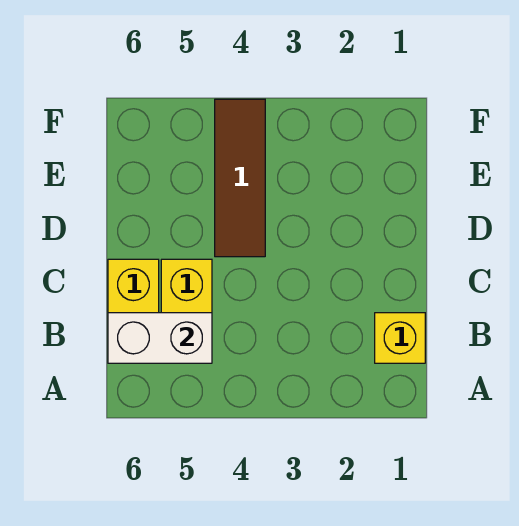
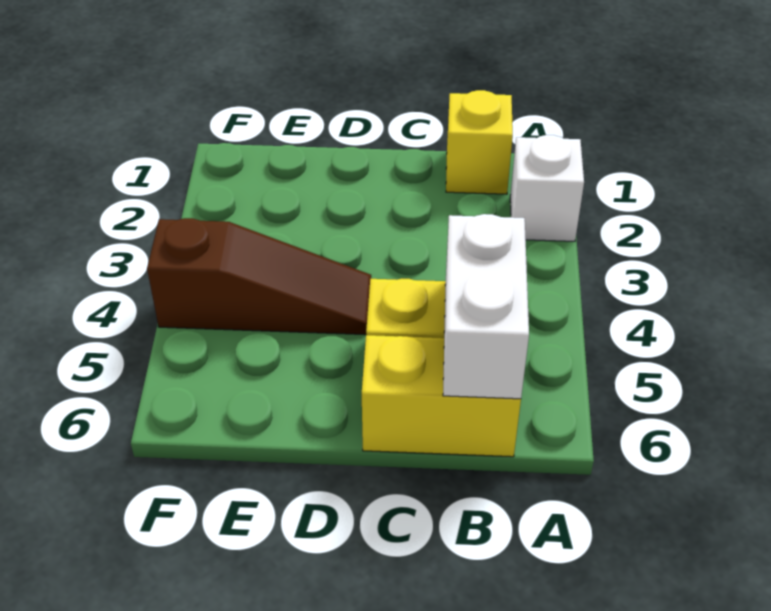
none -> white 1x1 brick [510,135,584,241]
brown 1x3 tile [215,99,265,257] -> brown 1x3 slope [147,218,371,335]

